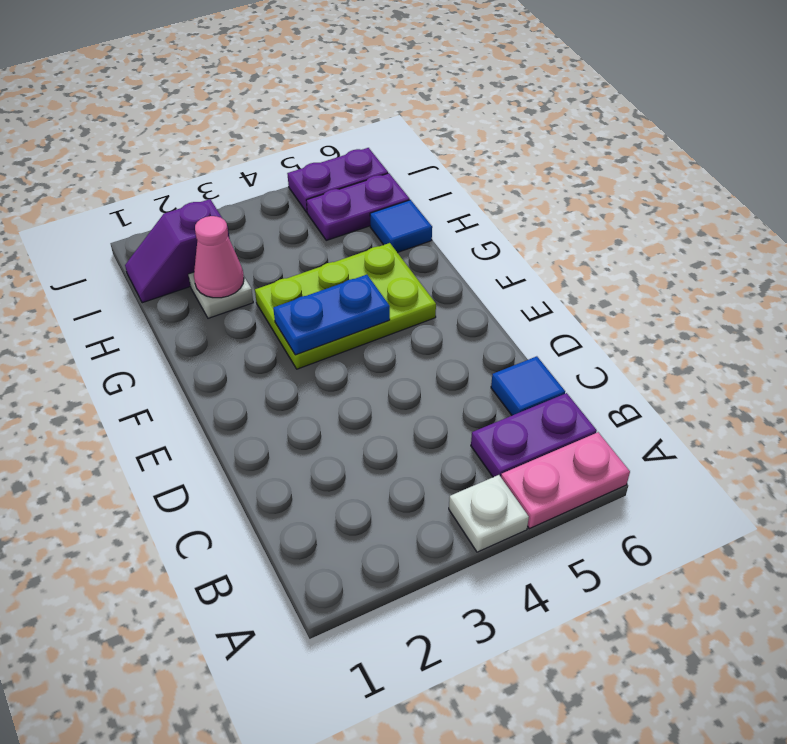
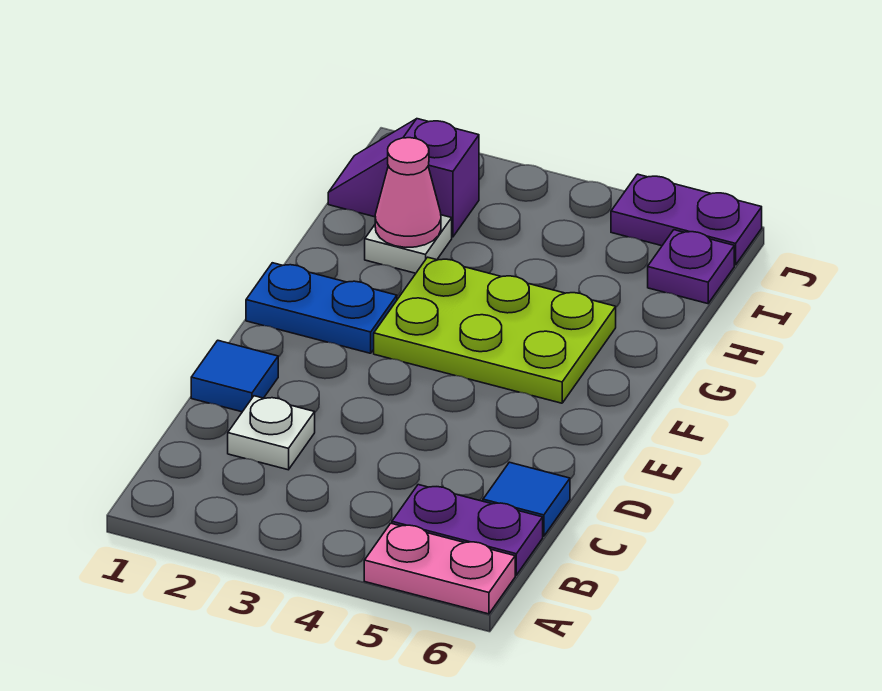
white 1x1 plate [449,475,529,552] -> white 1x1 plate moved to [228,396,315,470]
blue 1x2 plate [273,275,390,355] -> blue 1x2 plate moved to [246,263,397,353]
blue 1x1 tile [370,200,432,253] -> blue 1x1 tile moved to [191,340,278,412]
purple 1x2 plate [306,173,410,240] -> purple 1x1 plate [648,230,734,304]

